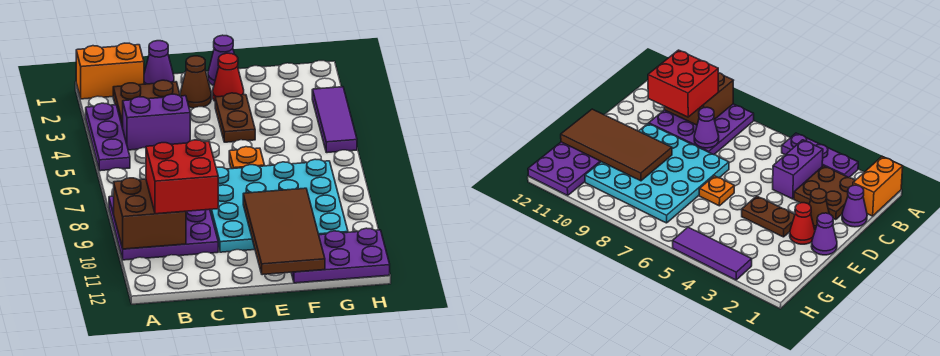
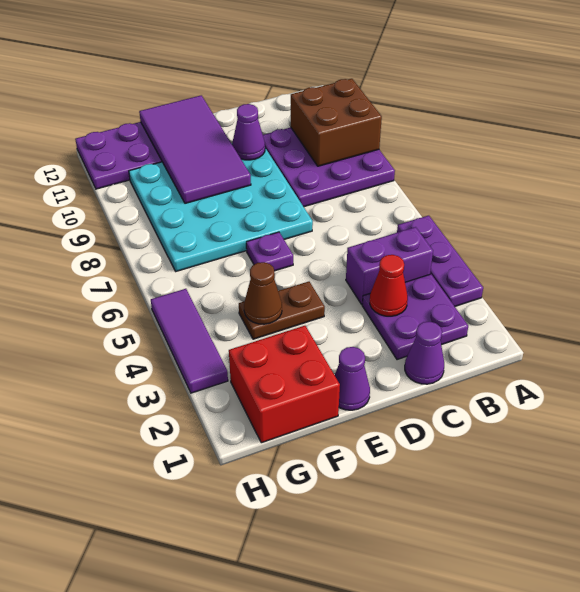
orange 1x2 brick [76,43,144,99] -> none
brown 2x2 plate [113,80,180,128] -> purple 2x2 plate [362,274,468,360]
red 2x2 brick [146,140,218,214] -> red 2x2 brick moved to [229,326,340,443]
purple 1x1 cone [694,107,719,148] -> purple 1x1 cone moved to [232,104,265,160]
brown 1x1 cone [180,56,211,108] -> brown 1x1 cone moved to [244,262,282,324]
red 1x1 cone [213,53,244,101] -> red 1x1 cone moved to [370,255,408,316]
brown 1x2 plate [215,93,255,142] -> brown 1x2 plate turned to [239,282,325,339]
orange 1x1 plate [229,147,265,169] -> purple 1x1 plate [246,232,293,271]
brown 2x4 tile [243,188,325,275] -> purple 2x4 tile [139,95,251,203]

